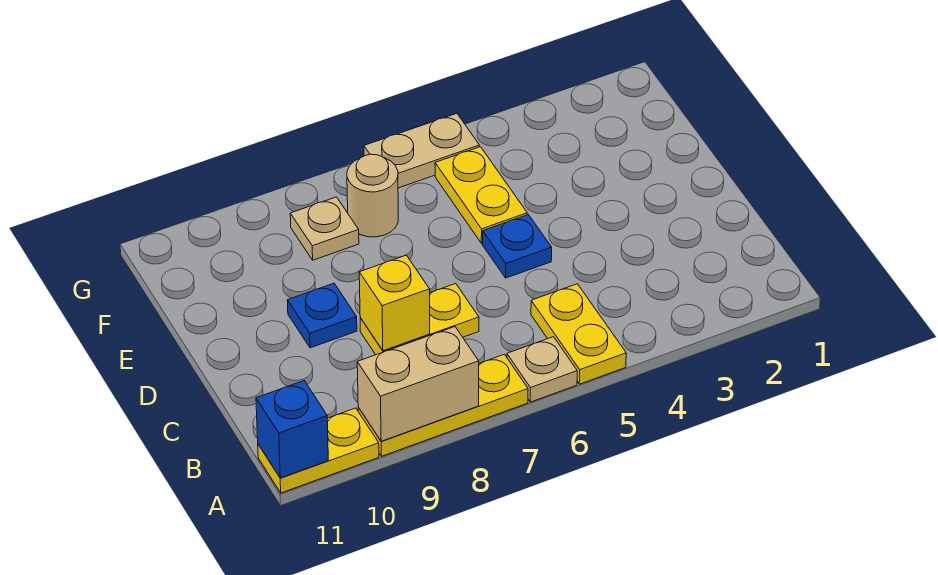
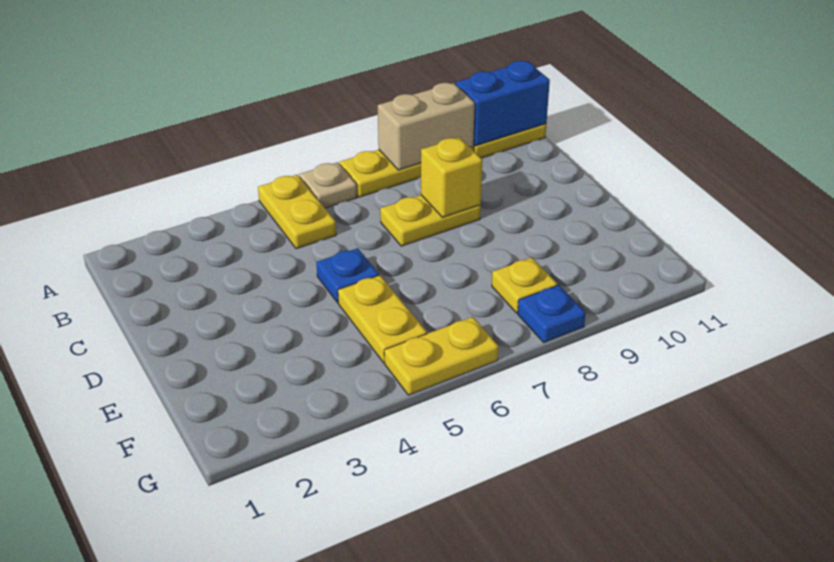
blue 1x1 brick [256,381,328,478] -> blue 1x2 brick [455,61,550,146]
blue 1x1 plate [287,283,357,348] -> blue 1x1 plate moved to [518,285,586,343]
tan 1x1 round brick [347,154,398,237] -> none
tan 1x1 plate [290,197,359,260] -> yellow 1x1 plate [492,258,557,313]
tan 1x2 plate [364,113,479,188] -> yellow 1x2 plate [384,317,499,395]

